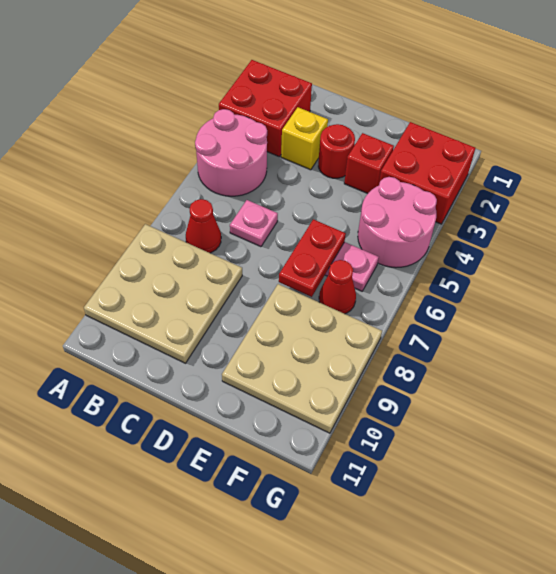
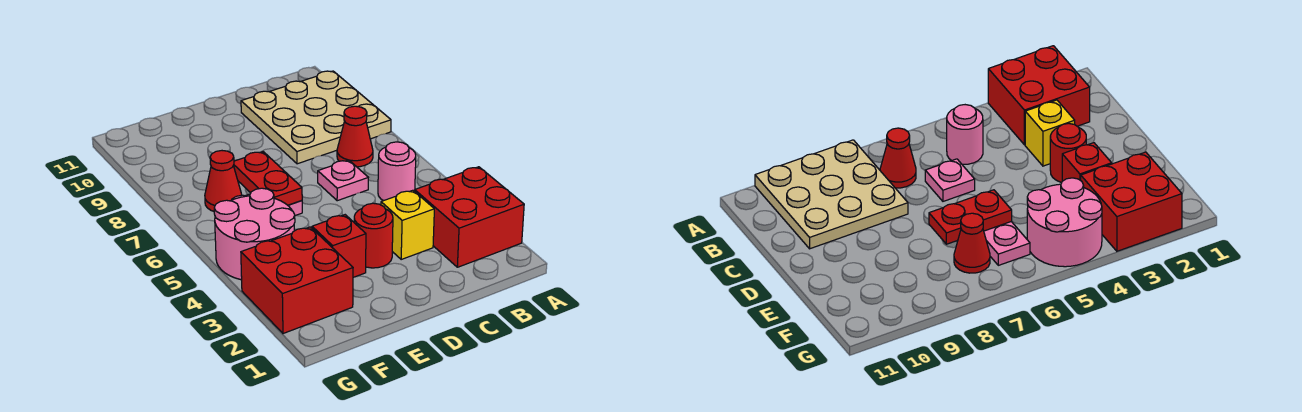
pink 2x2 round brick [195,109,267,196] -> pink 1x1 round brick [378,142,416,201]
tan 3x3 plate [222,284,382,433] -> none

